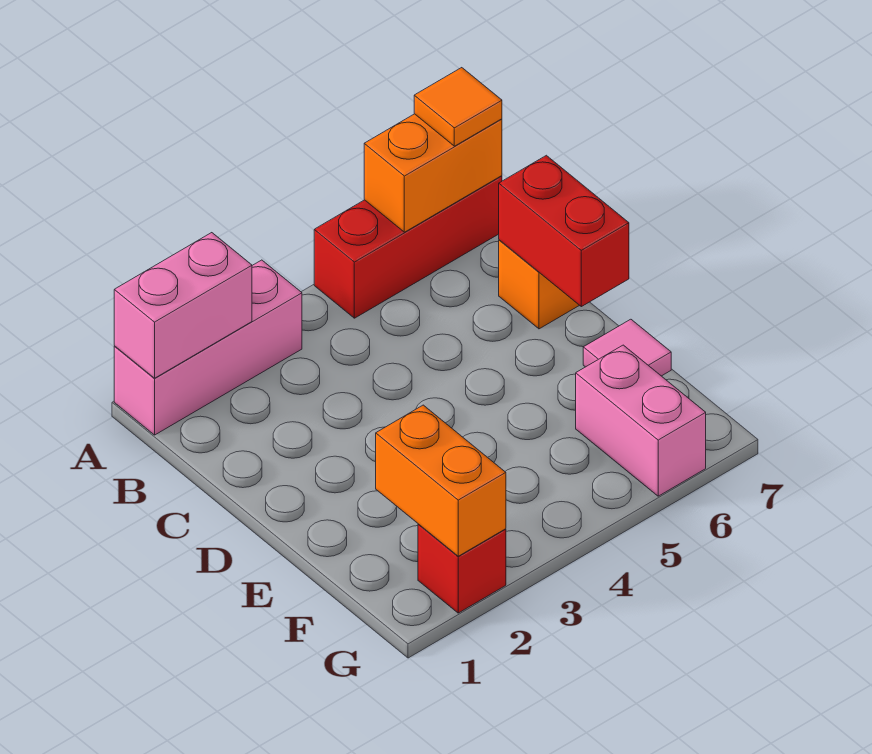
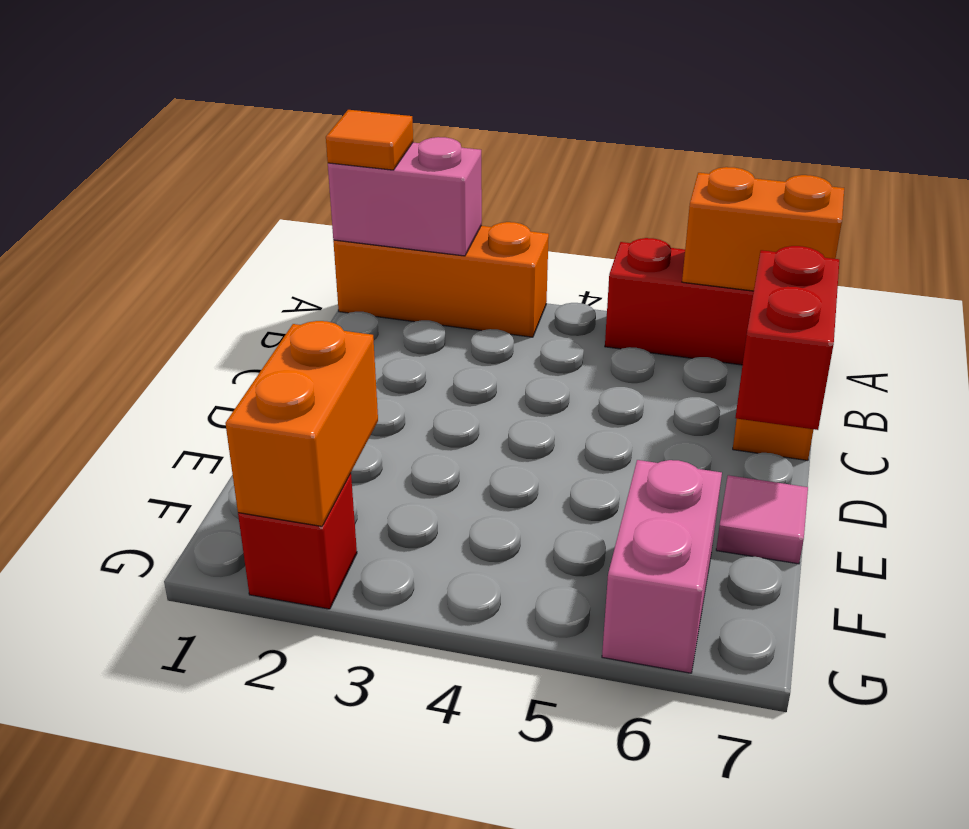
pink 1x3 brick [114,260,302,435] -> orange 1x3 brick [333,222,549,337]
orange 1x1 tile [414,68,502,146] -> orange 1x1 tile moved to [326,110,413,170]

